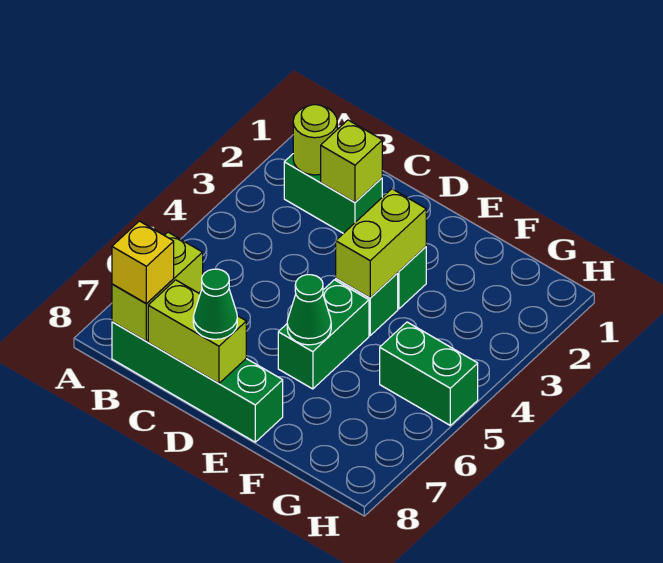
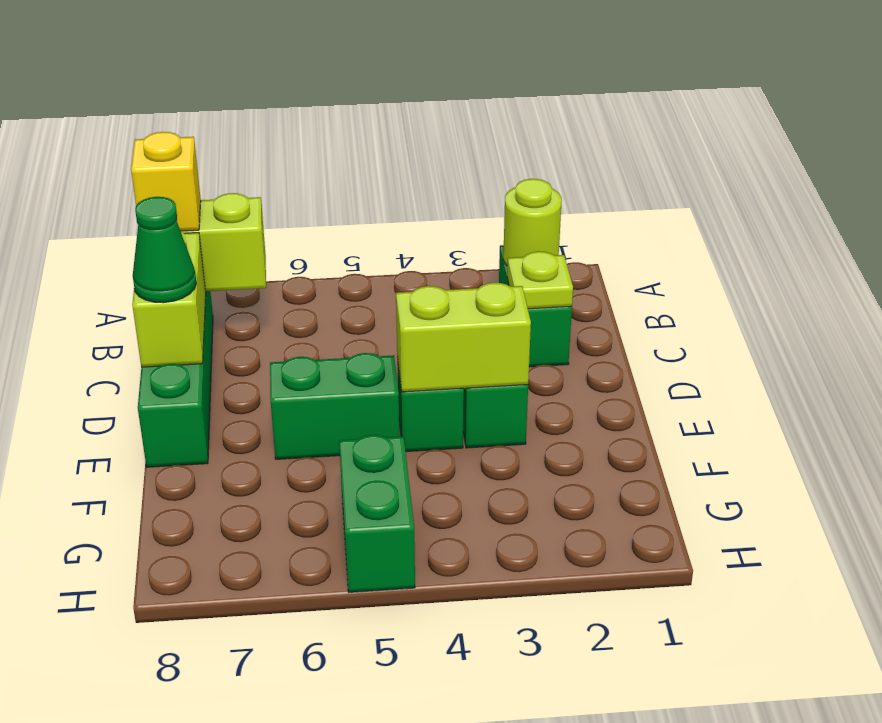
lime 1x1 brick [321,120,382,202] -> lime 1x1 plate [507,251,573,309]
green 1x1 cone [287,275,331,345] -> none

